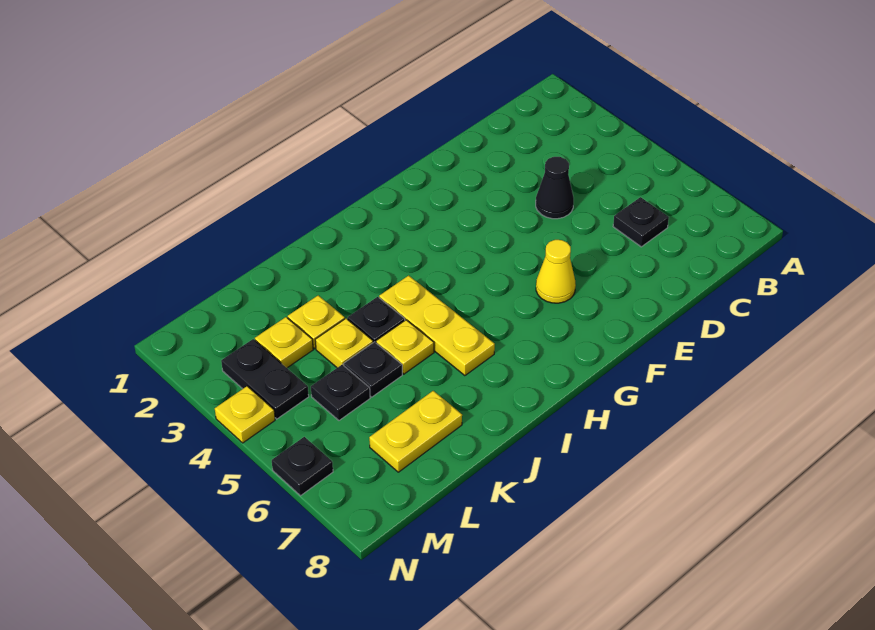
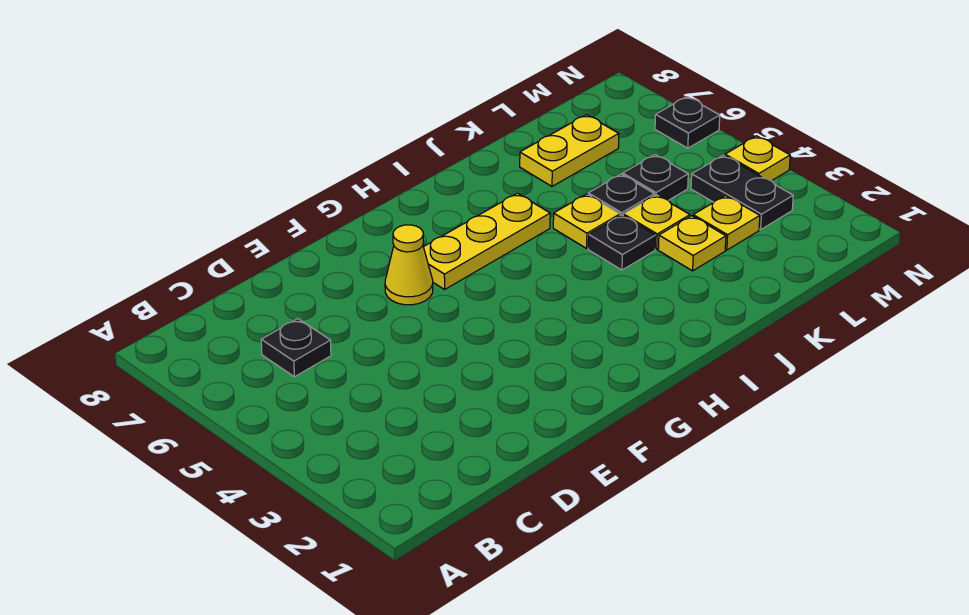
black 1x1 cone [536,157,574,219] -> none
yellow 1x3 plate [379,275,495,376] -> yellow 1x3 plate turned to [424,193,550,289]

